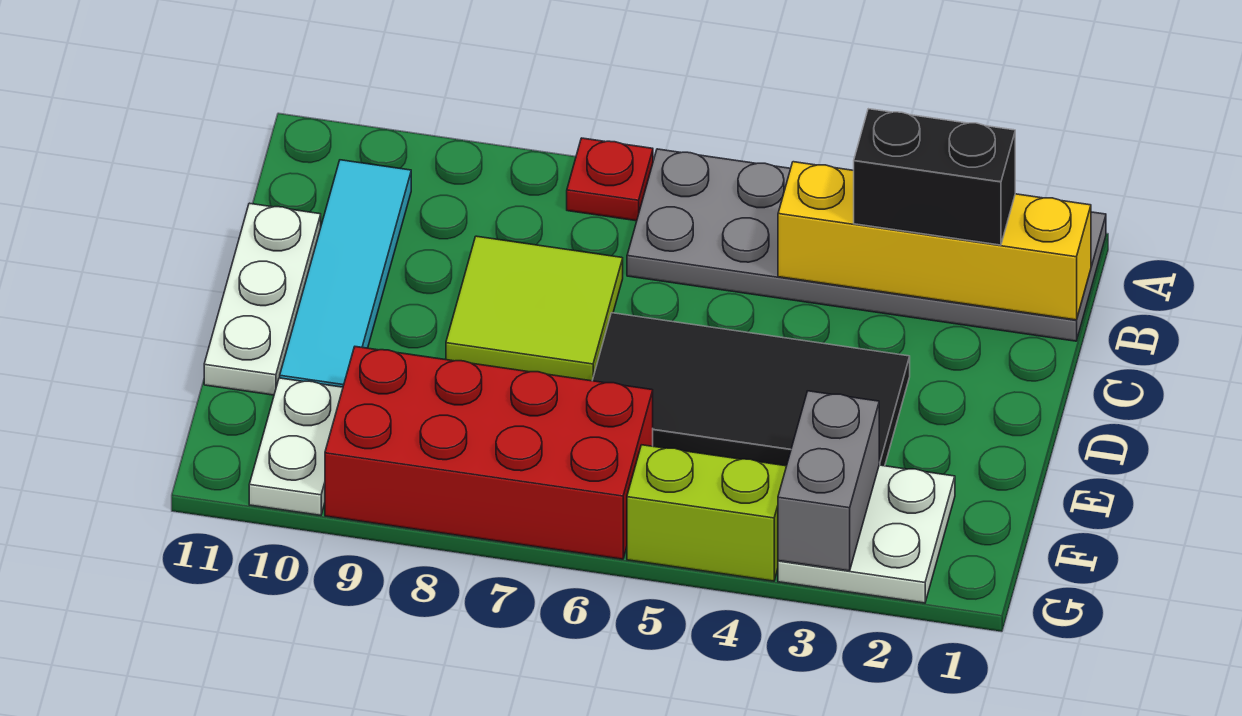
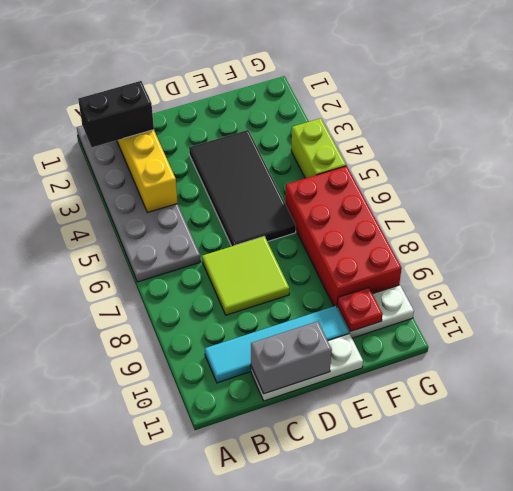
red 1x1 plate [567,138,653,221] -> red 1x1 plate moved to [337,288,383,331]
black 1x2 brick [854,109,1015,245] -> black 1x2 brick turned to [78,81,154,147]
white 2x2 plate [778,465,955,603] -> none
grey 1x2 brick [778,391,879,571] -> grey 1x2 brick moved to [251,321,332,394]

